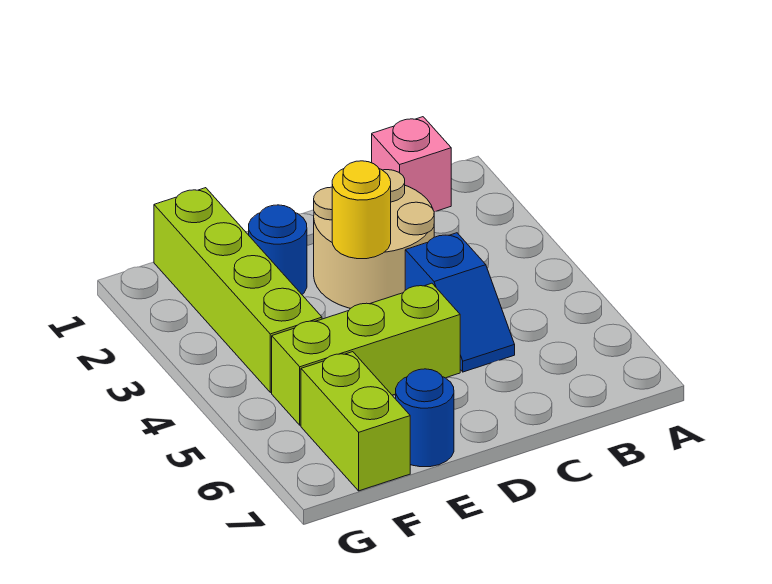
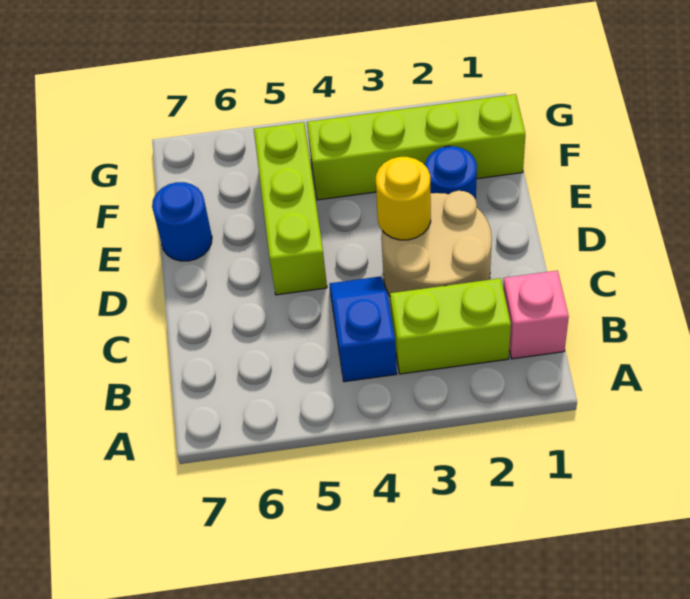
blue 1x2 slope [405,233,515,372] -> blue 1x2 slope turned to [329,276,397,382]
lime 1x2 brick [301,352,410,491] -> lime 1x2 brick moved to [390,278,511,374]

